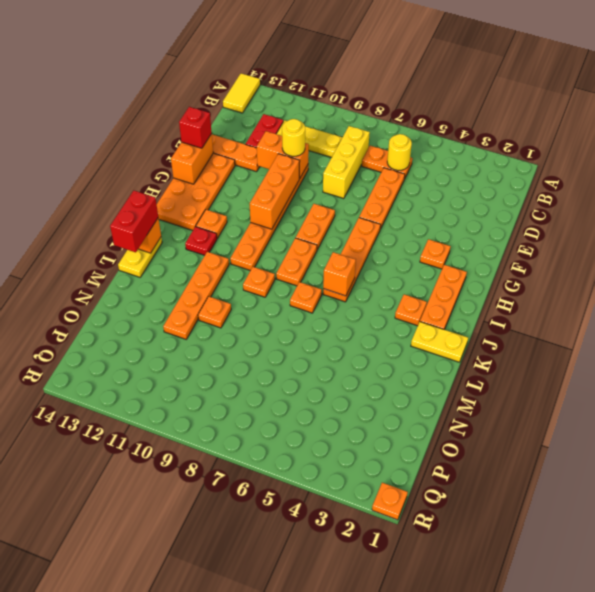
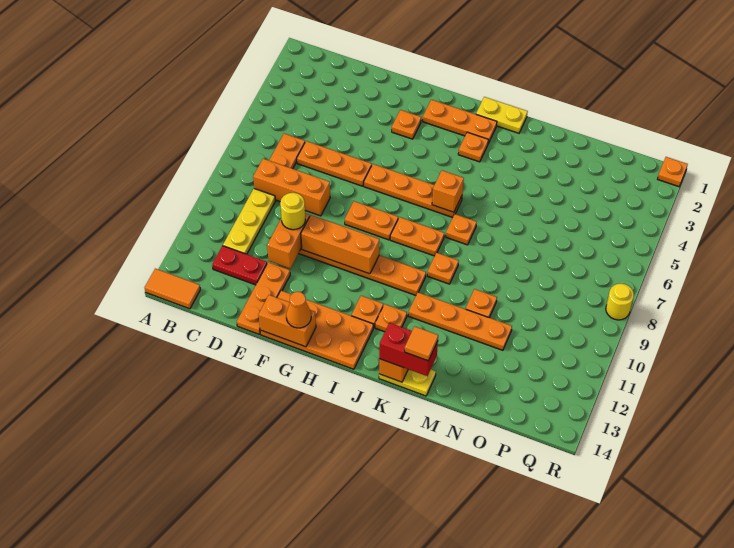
yellow 1x2 tile [223,73,260,113] -> orange 1x2 tile [145,269,200,309]
yellow 1x1 round brick [387,134,412,170] -> yellow 1x1 round brick moved to [606,284,634,320]
yellow 1x3 brick [323,126,370,199] -> orange 1x3 brick [253,159,330,216]
red 1x1 brick [179,107,212,148] -> none
none -> orange 1x1 cone [286,292,311,328]
red 1x1 plate [185,227,217,255] -> orange 1x1 plate [375,304,407,332]
yellow 1x2 plate [411,322,468,362] -> yellow 1x2 plate turned to [476,97,528,133]
none -> orange 1x1 tile [405,326,438,361]

